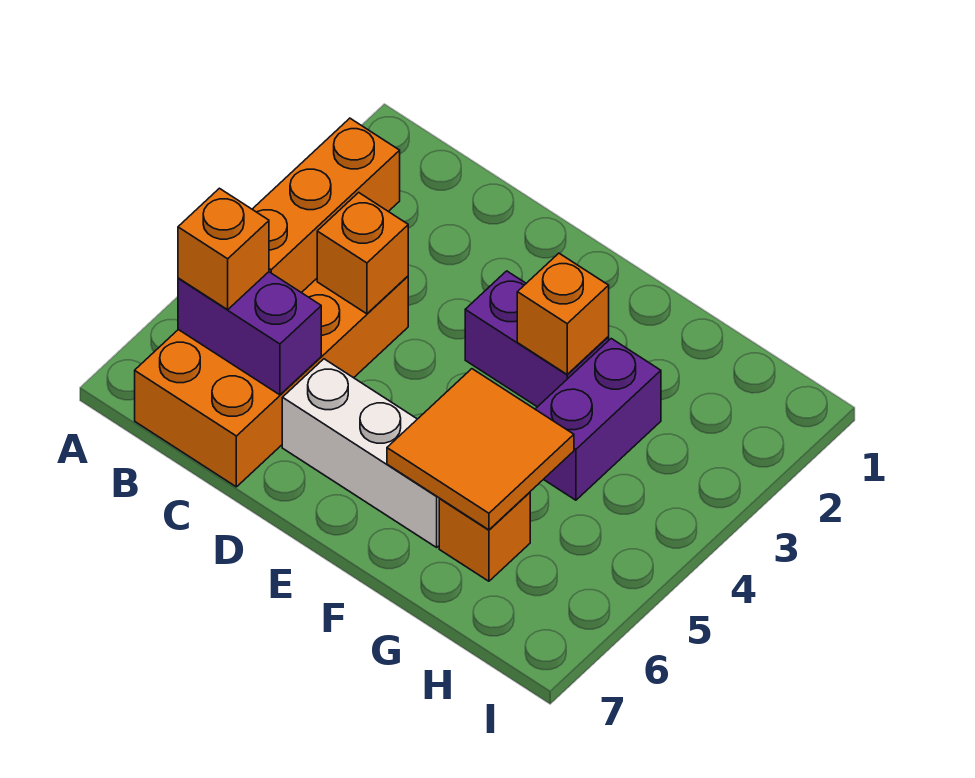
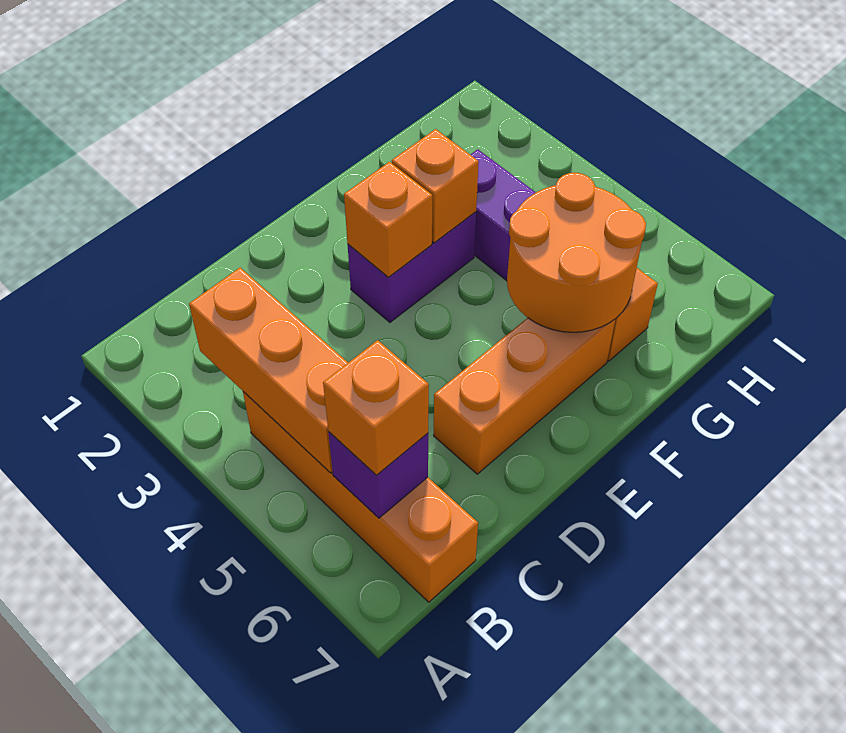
orange 2x4 brick [135,276,408,487] -> orange 1x4 brick [243,392,478,602]
purple 1x2 brick [178,272,321,395] -> purple 1x1 brick [328,432,428,518]
orange 1x1 brick [317,192,408,314] -> orange 1x1 brick moved to [344,162,432,277]
white 1x3 brick [282,359,440,547] -> orange 1x3 brick [434,318,615,474]
orange 2x2 tile [387,369,574,530] -> orange 2x2 round brick [507,173,646,332]

